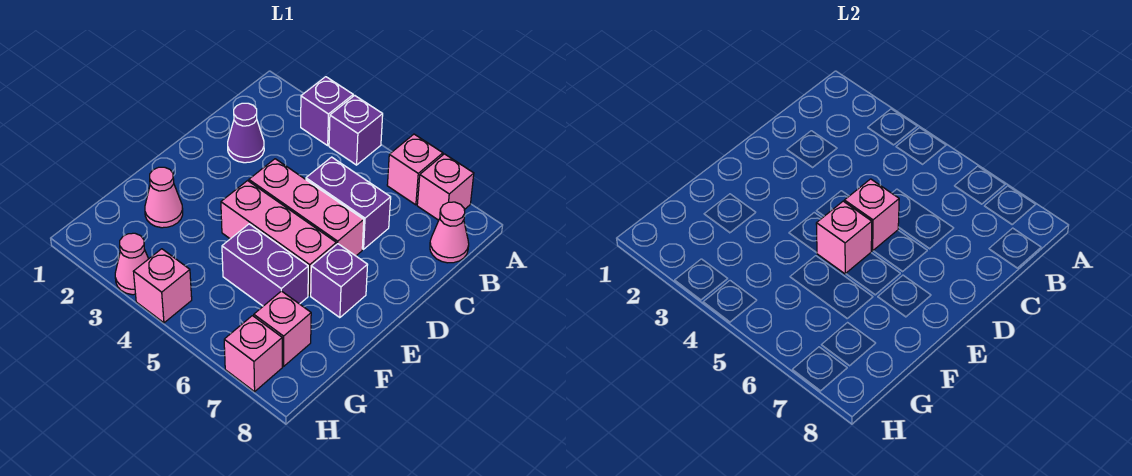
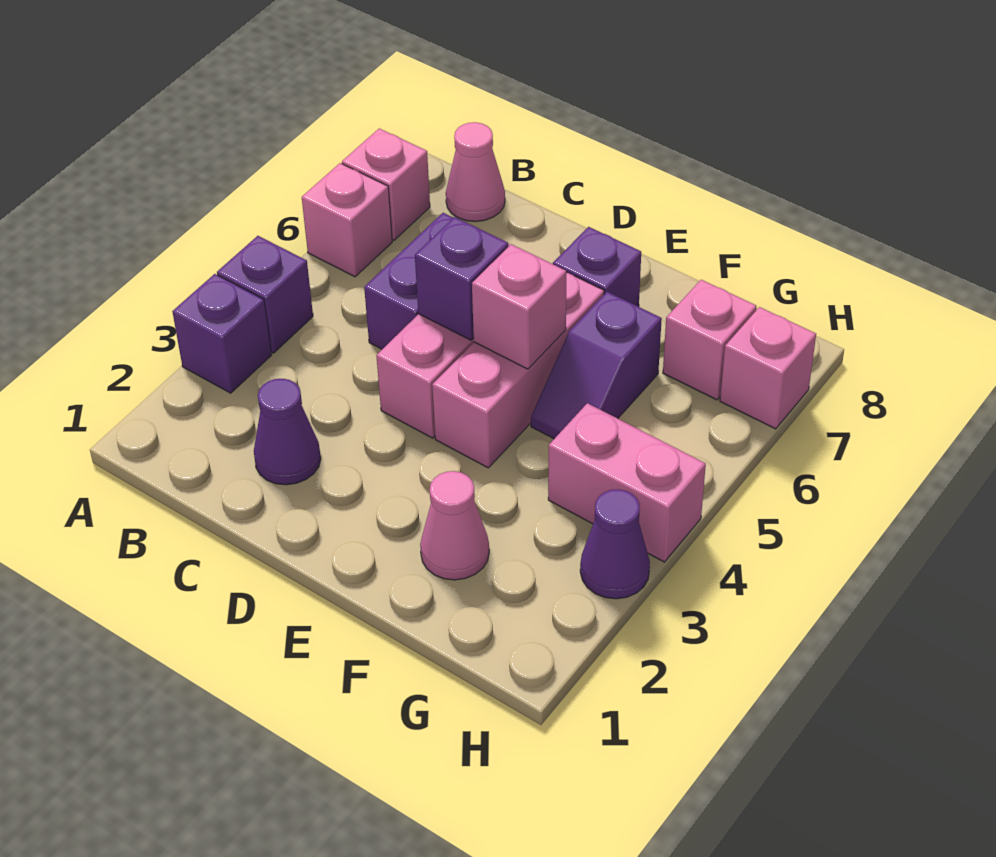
pink 1x1 brick [844,179,899,251] -> purple 1x1 brick [415,217,508,340]
purple 1x2 brick [222,224,308,306] -> purple 1x2 slope [531,292,662,439]
pink 1x1 cone [115,233,148,295] -> purple 1x1 cone [580,489,650,599]
pink 1x1 brick [133,249,192,323] -> pink 1x2 brick [548,403,706,562]

